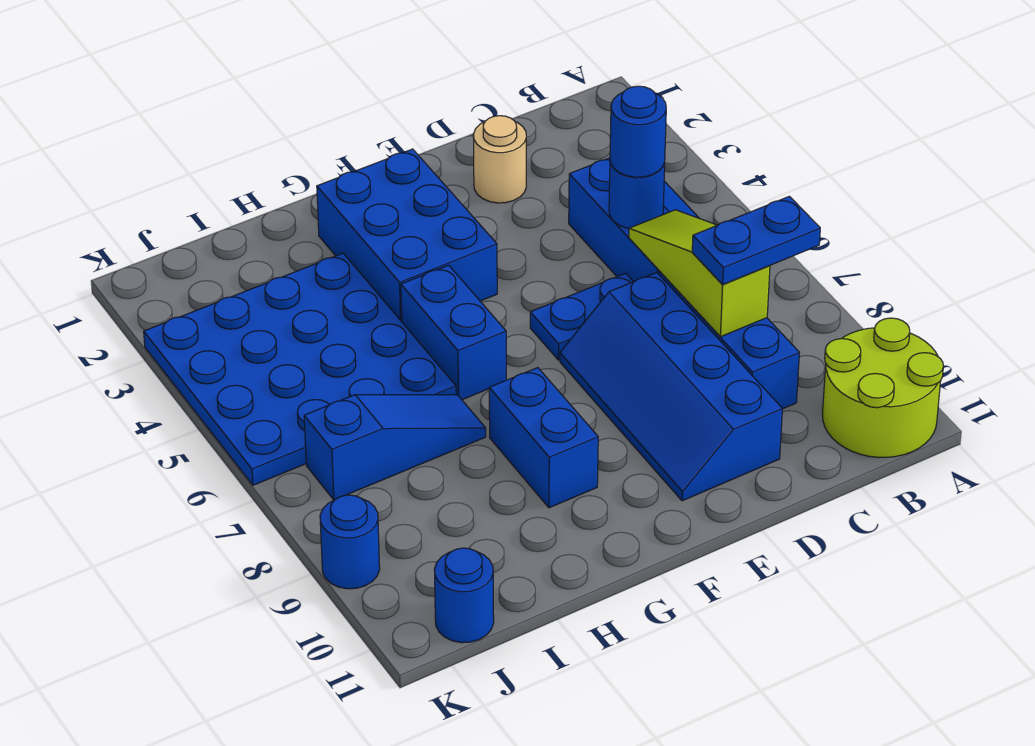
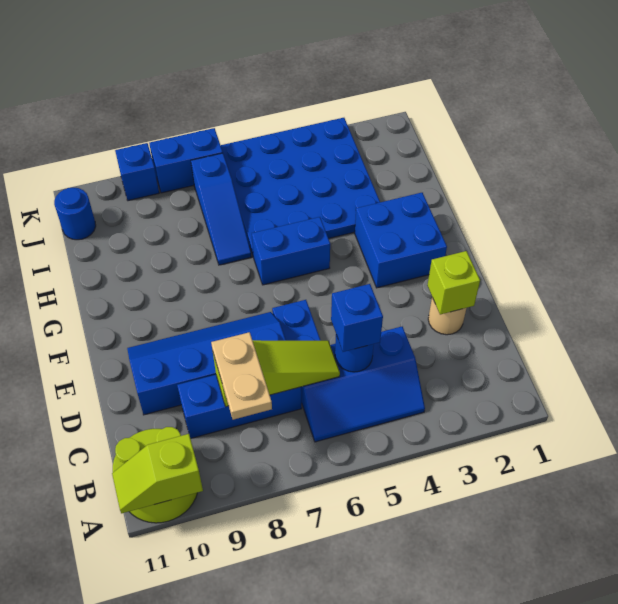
none -> lime 1x2 slope [112,434,203,513]
blue 1x2 plate [692,196,820,284] -> tan 1x2 plate [211,332,272,420]
blue 1x1 round brick [610,86,666,177] -> blue 1x1 brick [331,284,383,352]
none -> lime 1x1 brick [427,251,480,315]
blue 2x3 brick [317,149,497,322] -> blue 2x2 brick [355,193,447,288]
blue 1x2 brick [489,368,598,508] -> blue 1x2 brick moved to [149,128,223,193]
blue 1x1 round brick [320,495,380,589] -> blue 1x1 brick [115,143,159,201]

